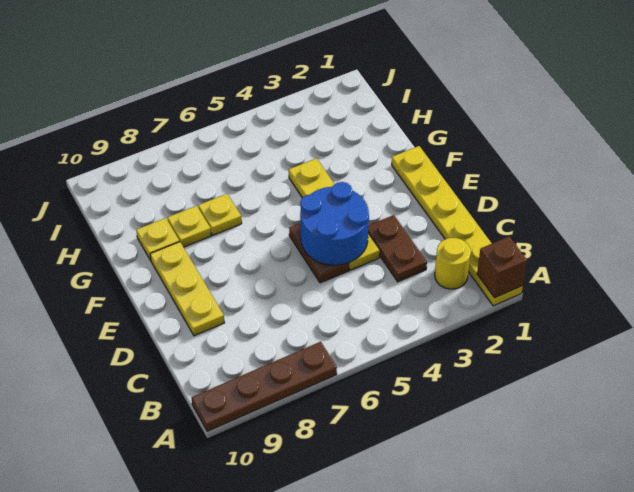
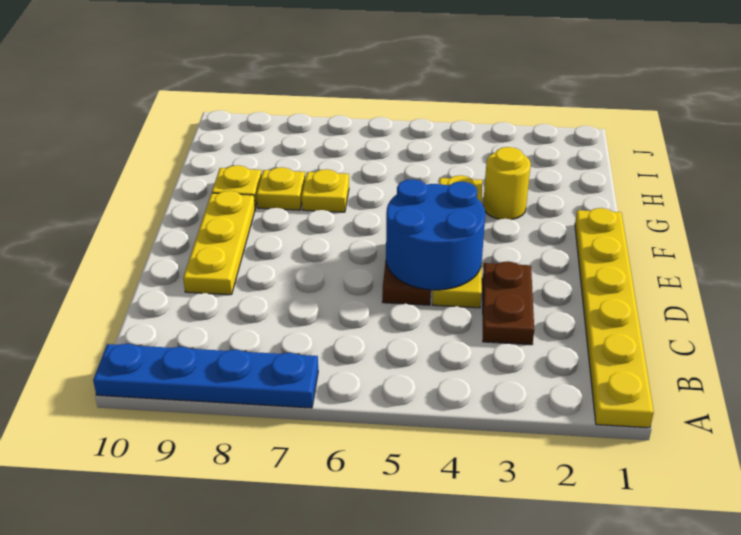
brown 1x1 brick [477,237,527,298] -> none
brown 1x4 plate [192,342,337,431] -> blue 1x4 plate [93,344,318,408]
yellow 1x1 round brick [435,238,471,289] -> yellow 1x1 round brick moved to [483,147,531,220]

